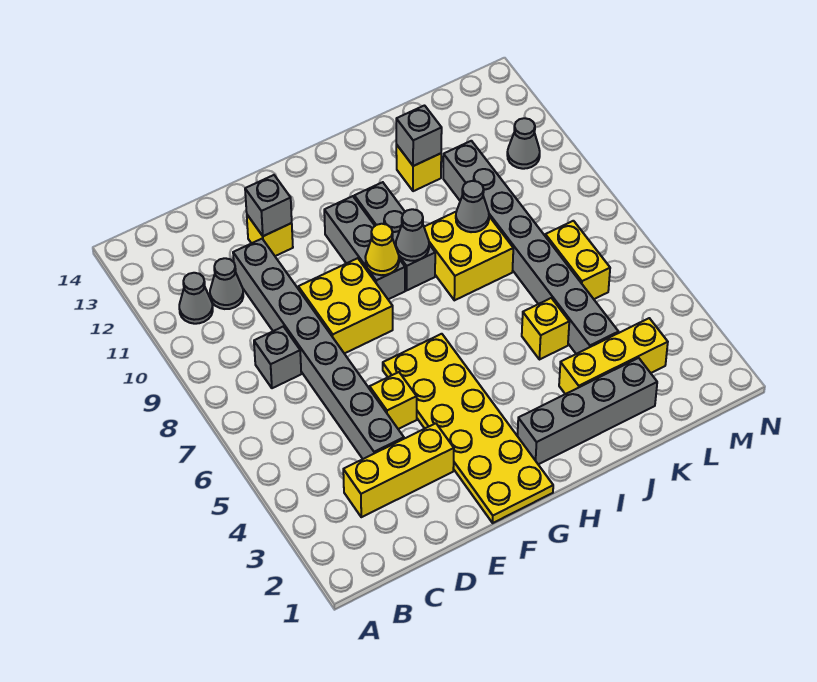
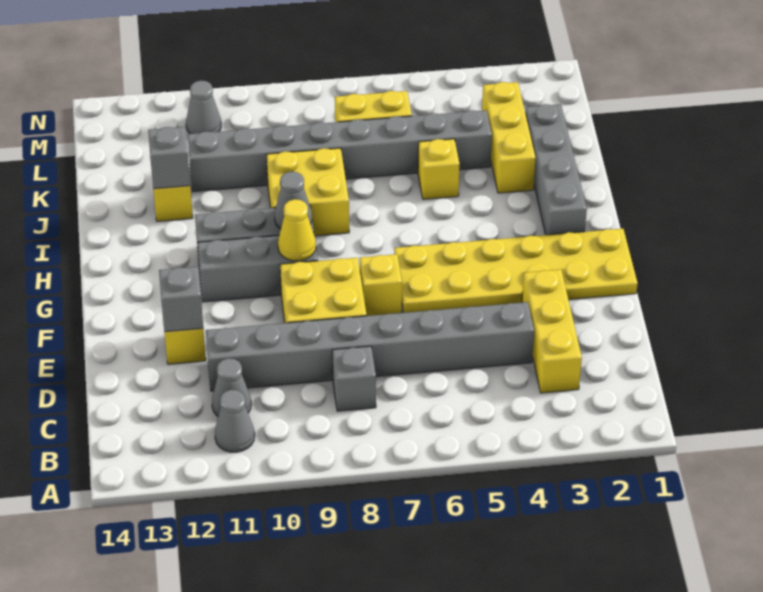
yellow 1x1 brick [370,372,417,429] -> yellow 1x1 brick moved to [360,254,402,316]
grey 1x1 cone [456,181,489,232] -> none

